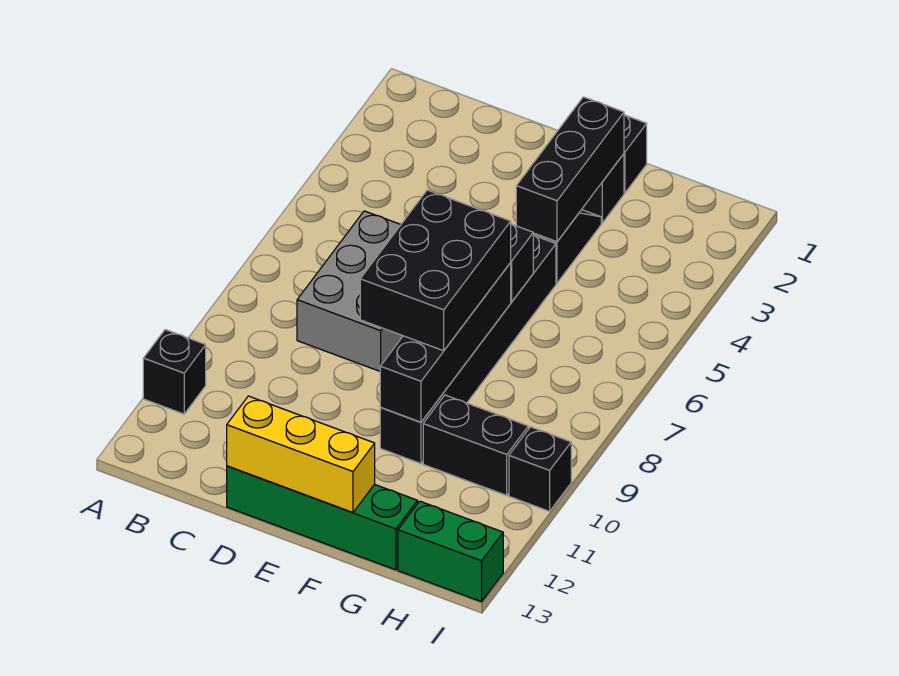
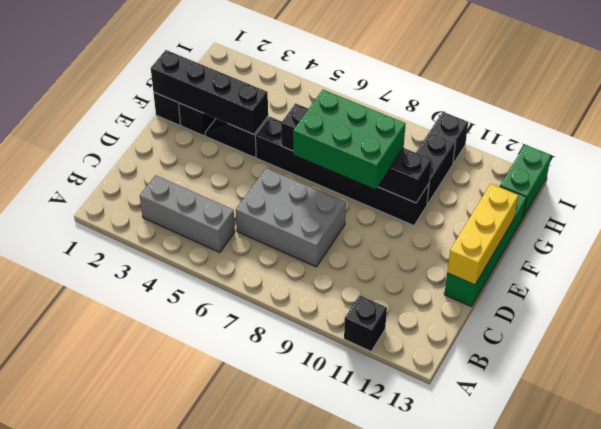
none -> grey 1x3 brick [140,175,235,252]
black 2x3 brick [360,190,511,351] -> green 2x3 brick [293,90,406,189]
black 1x3 brick [516,97,624,242] -> black 1x4 brick [151,50,268,134]

